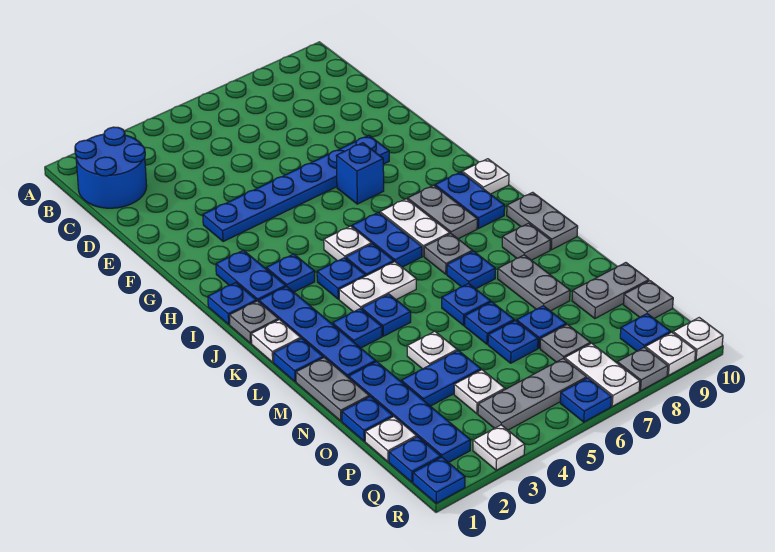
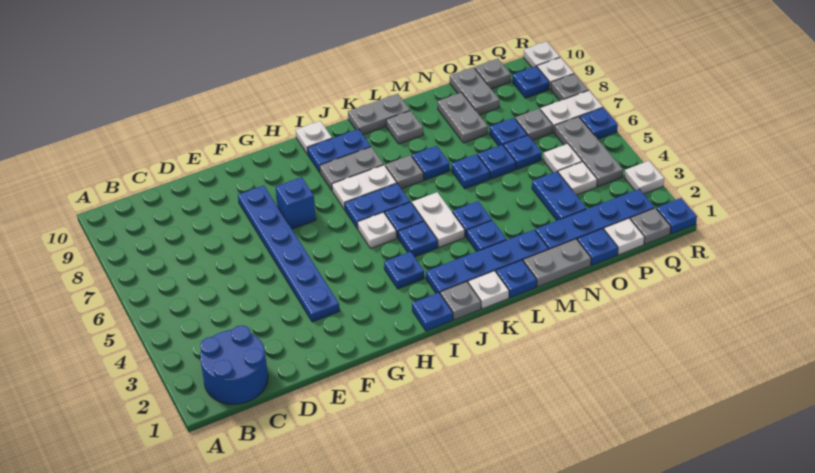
blue 1x2 plate [216,250,286,302] -> none
grey 1x2 plate [498,255,570,311] -> grey 1x2 plate turned to [437,93,488,143]
white 1x1 plate [407,331,457,369] -> white 1x1 plate moved to [543,144,582,173]
blue 1x1 plate [389,437,441,482] -> grey 1x1 plate [630,208,671,244]

